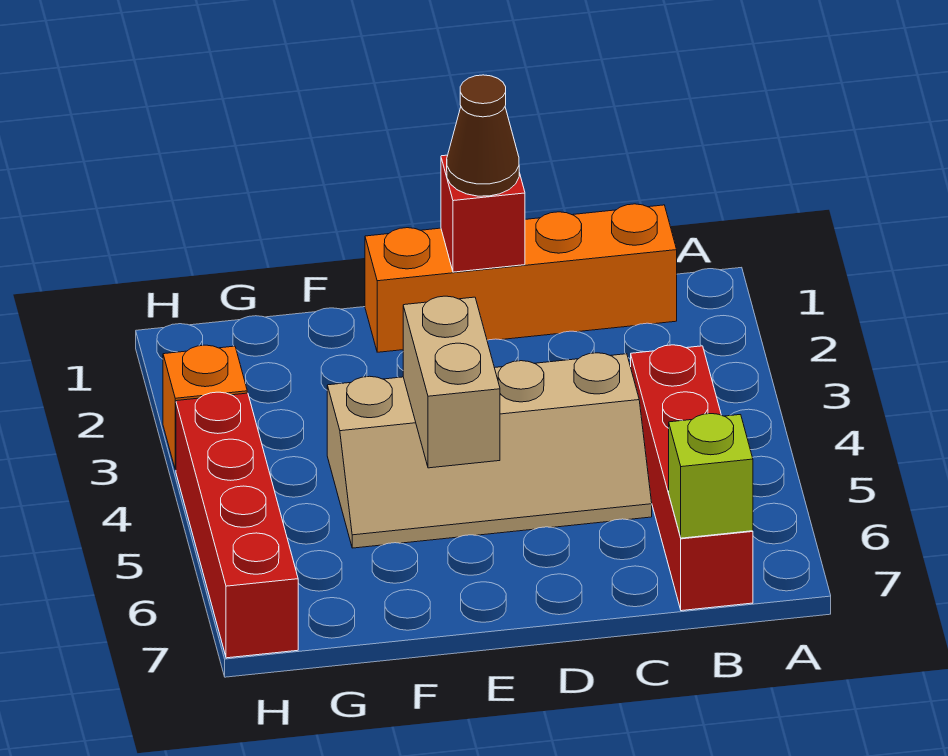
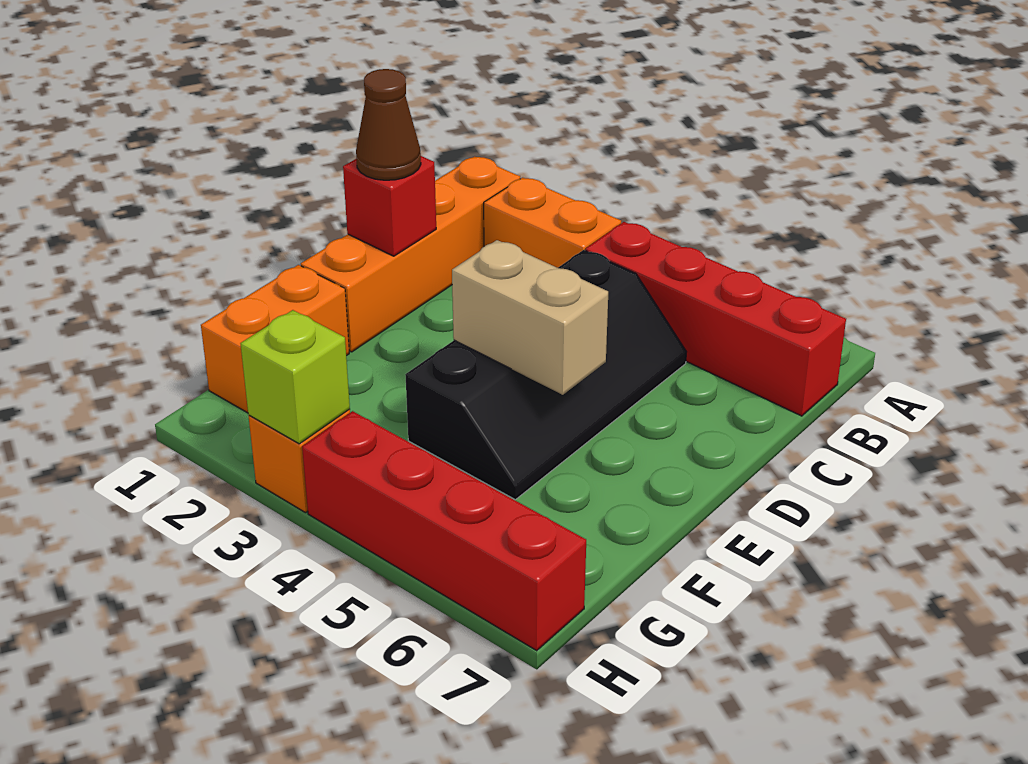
none -> orange 1x2 brick [484,178,621,268]
lime 1x1 brick [669,414,753,538] -> lime 1x1 brick moved to [240,310,350,444]
tan 2x4 slope [327,353,652,548] -> black 2x4 slope [405,250,686,500]
none -> orange 1x2 brick [201,265,349,413]

